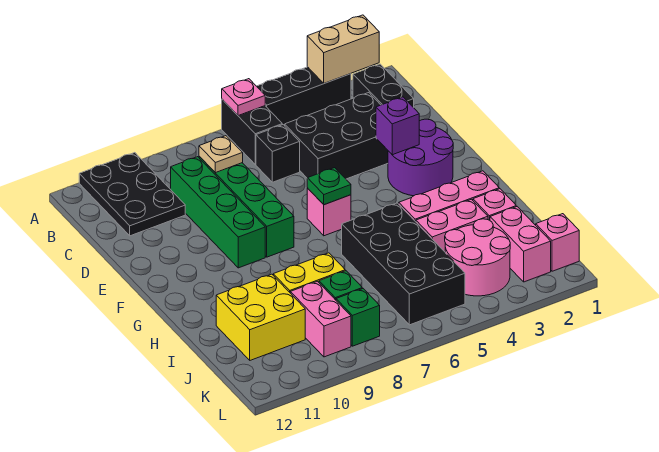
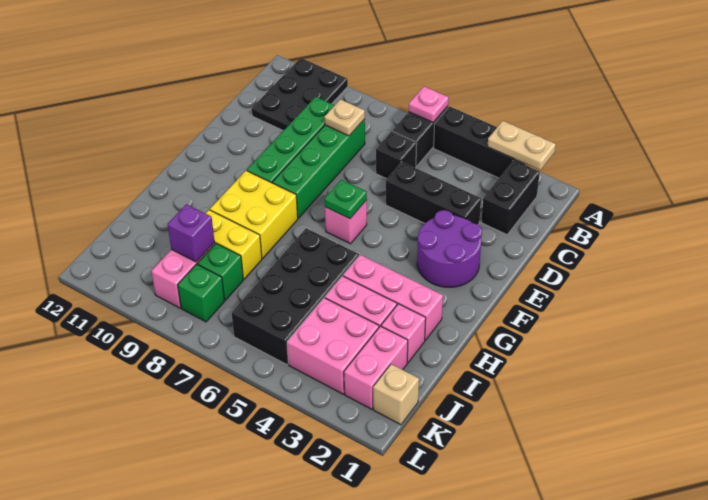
tan 1x2 brick [307,15,379,83] -> tan 1x2 plate [488,121,556,170]
black 2x3 brick [285,93,388,179] -> black 1x3 brick [386,162,481,224]
purple 1x1 brick [376,97,419,155] -> purple 1x1 brick moved to [168,204,215,262]
yellow 2x2 brick [216,274,305,360] -> yellow 2x2 brick moved to [210,171,298,258]
pink 2x2 round brick [445,219,510,296] -> pink 2x2 brick [287,298,379,394]
pink 1x1 brick [536,214,579,271] -> tan 1x1 brick [373,364,419,425]

